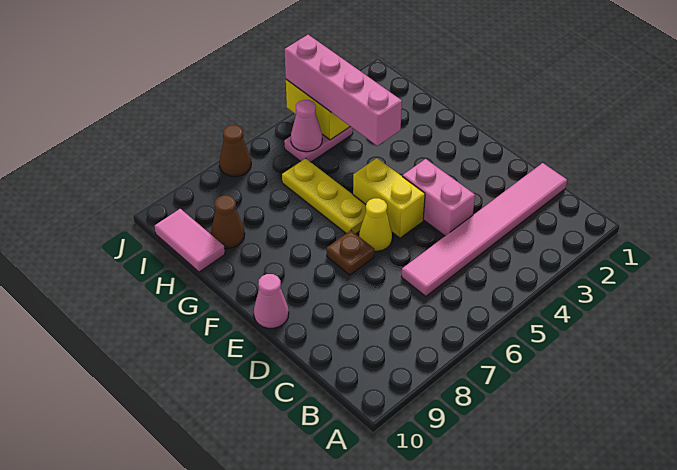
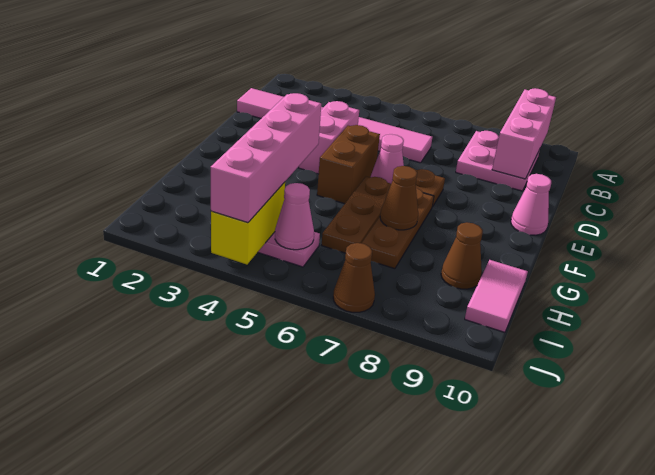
none -> pink 1x3 brick [492,88,556,179]
none -> pink 2x2 plate [456,131,540,191]
yellow 1x2 brick [353,158,425,238] -> brown 1x2 brick [317,125,380,204]
yellow 1x1 cone [359,198,392,251] -> pink 1x1 cone [371,134,404,184]
yellow 1x3 plate [282,158,366,234] -> brown 1x3 plate [322,177,391,253]
none -> brown 1x3 plate [361,188,434,269]
none -> brown 1x1 cone [380,166,418,230]

